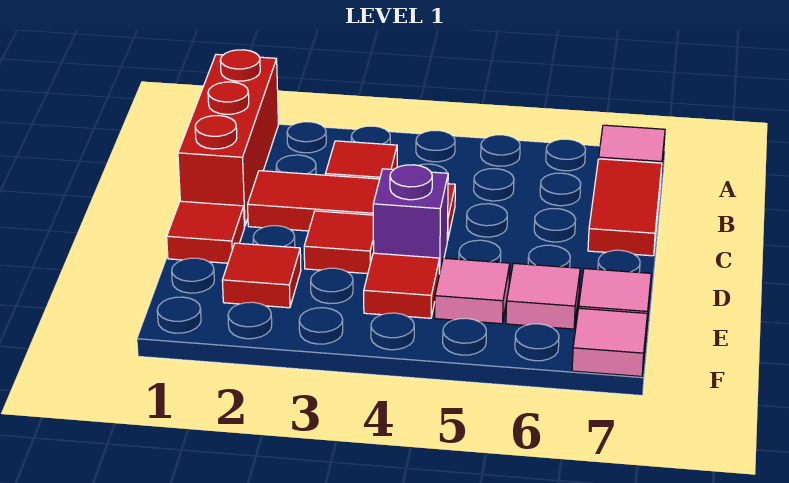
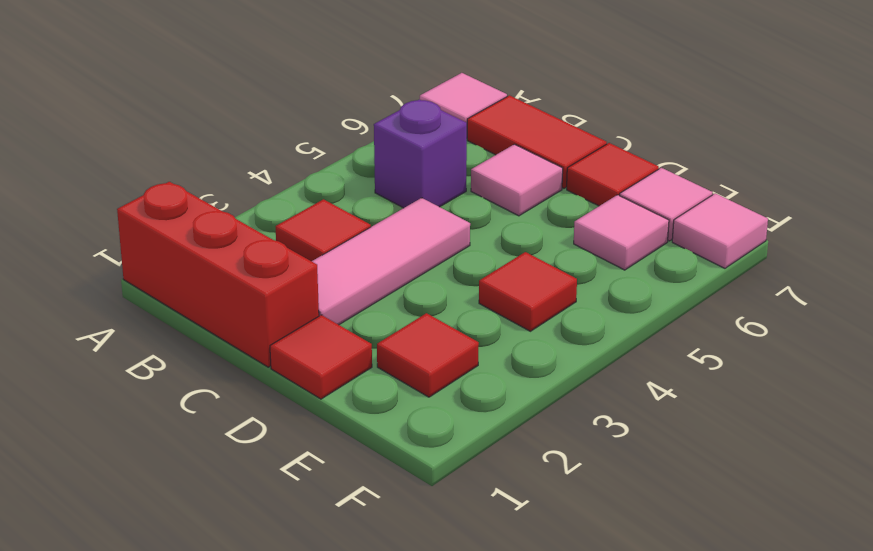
red 1x3 tile [248,171,455,241] -> pink 1x3 tile [312,198,470,325]
red 1x1 tile [304,211,374,274] -> red 1x1 tile moved to [567,143,659,206]
purple 1x1 brick [373,165,448,274] -> purple 1x1 brick moved to [374,99,467,208]
pink 1x1 tile [435,258,510,324] -> pink 1x1 tile moved to [471,144,563,216]

